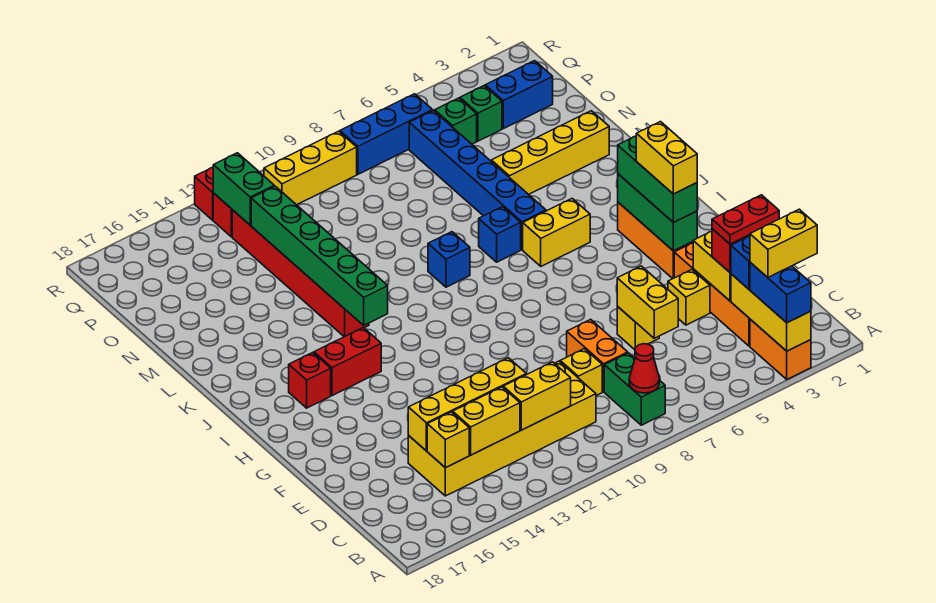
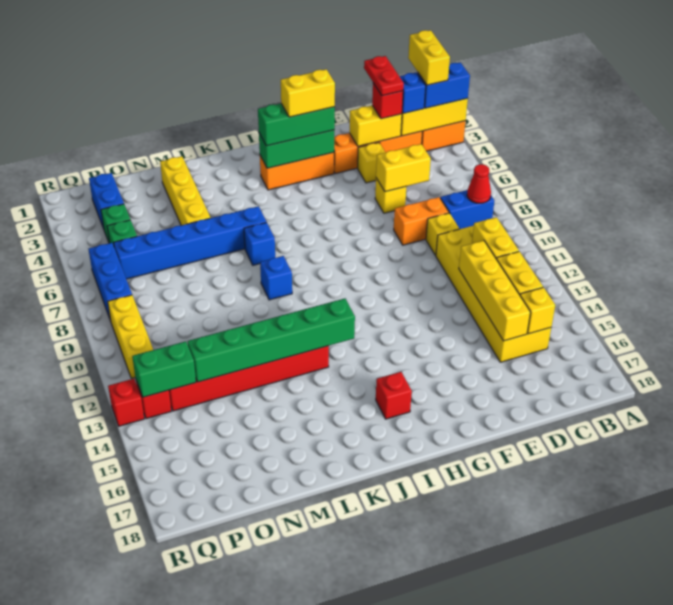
green 1x2 brick [604,353,665,425] -> blue 1x2 brick [440,190,494,229]
red 1x2 brick [314,328,381,396] -> none
yellow 1x2 brick [523,199,590,266] -> none

